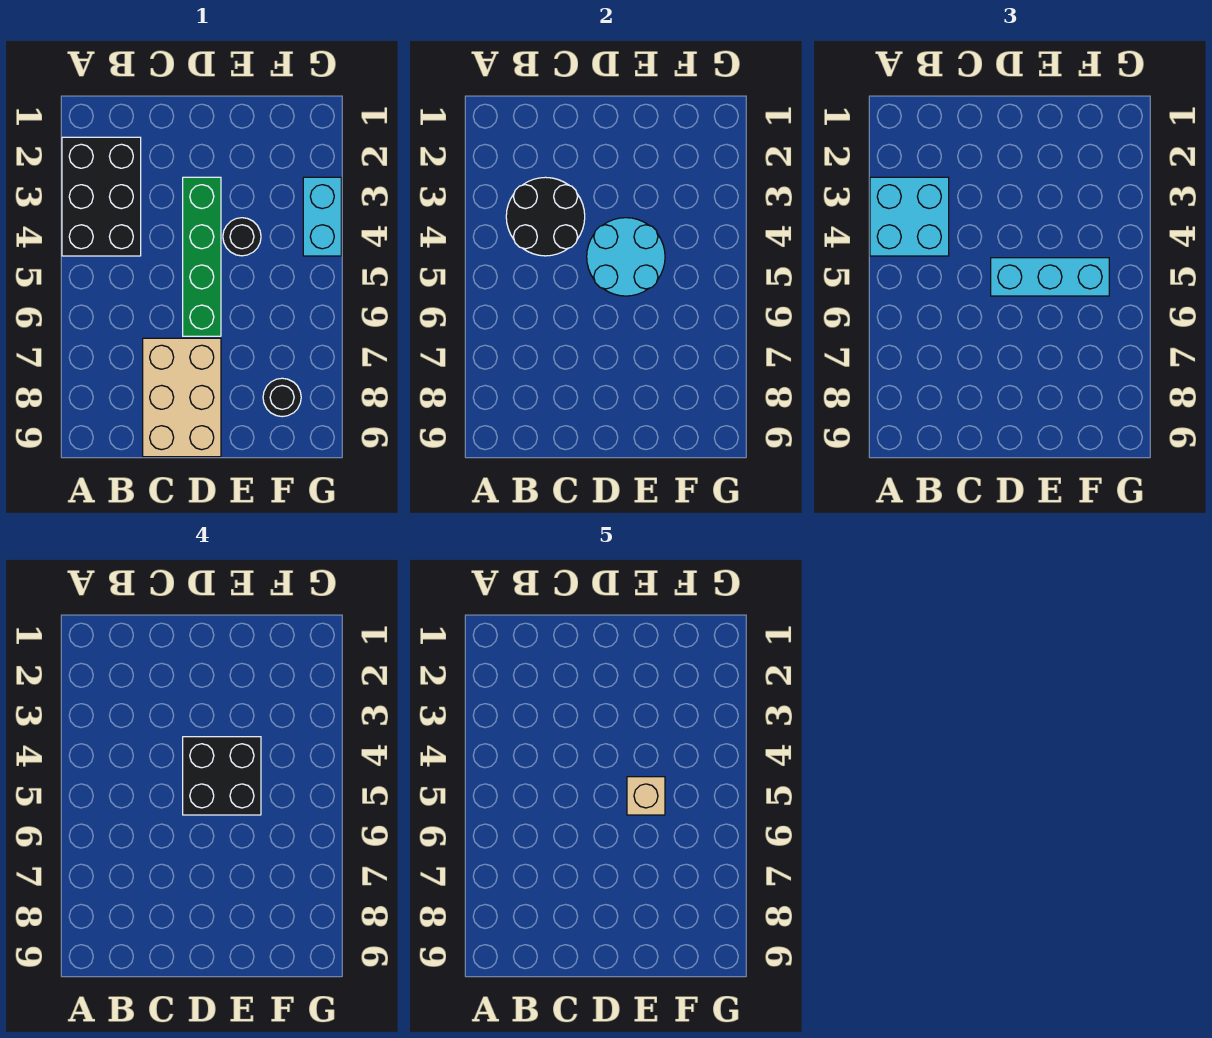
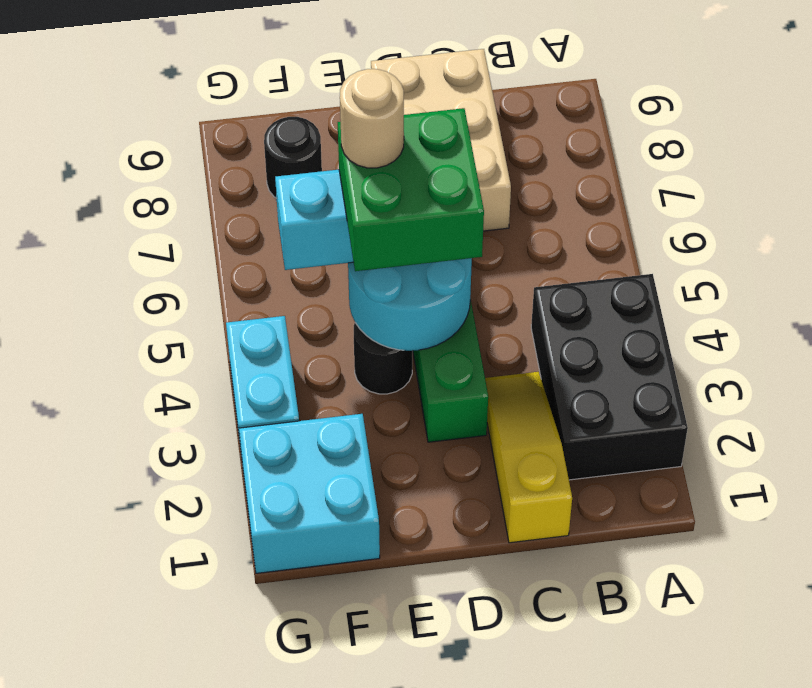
cyan 2x2 brick [870,177,949,256] -> cyan 2x2 brick moved to [239,414,380,573]
black 2x2 round brick [506,177,585,256] -> none
none -> yellow 1x3 slope [485,372,572,543]
black 2x2 brick [183,737,261,815] -> green 2x2 brick [338,108,484,271]
tan 1x1 brick [627,777,665,815] -> tan 1x1 round brick [340,69,404,168]

